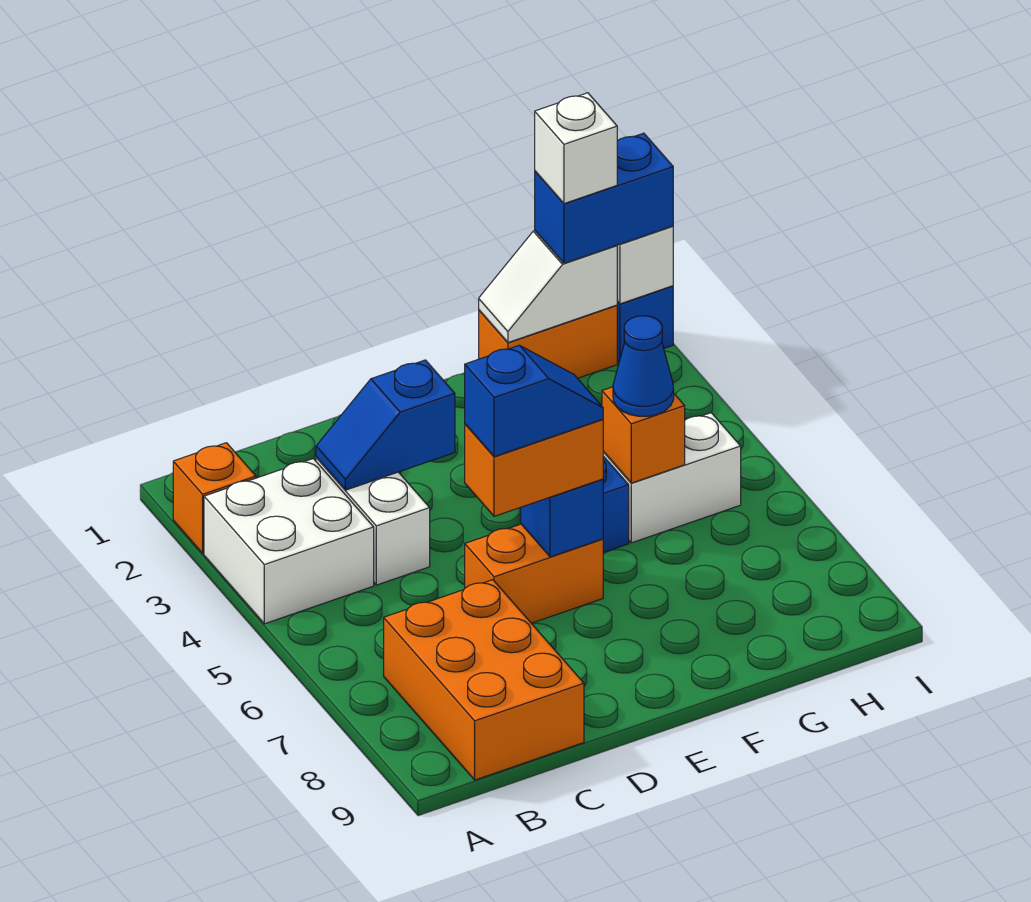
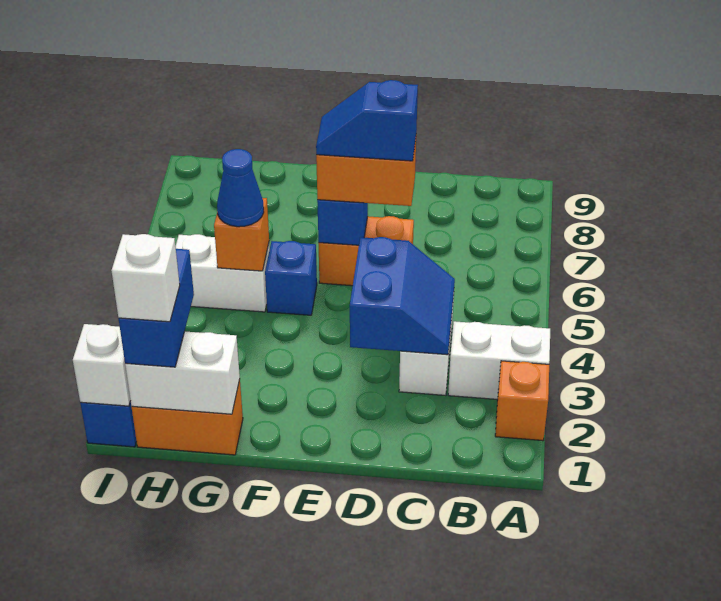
white 2x2 brick [204,459,374,624] -> white 1x2 brick [448,321,550,399]
orange 2x3 brick [384,580,584,780] -> none
blue 1x2 slope [316,360,455,490] -> blue 2x2 slope [350,237,455,355]
white 1x2 slope [479,231,617,342] -> white 1x2 brick [125,331,240,414]
blue 1x2 brick [535,133,673,263] -> blue 1x2 brick turned to [119,249,194,367]

